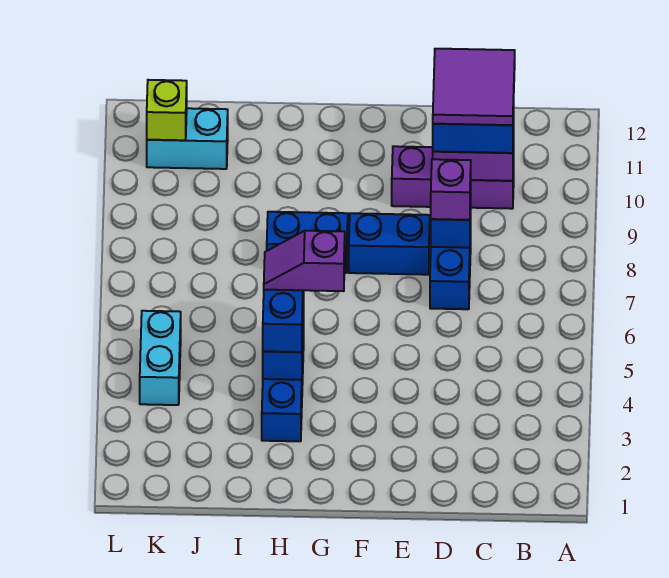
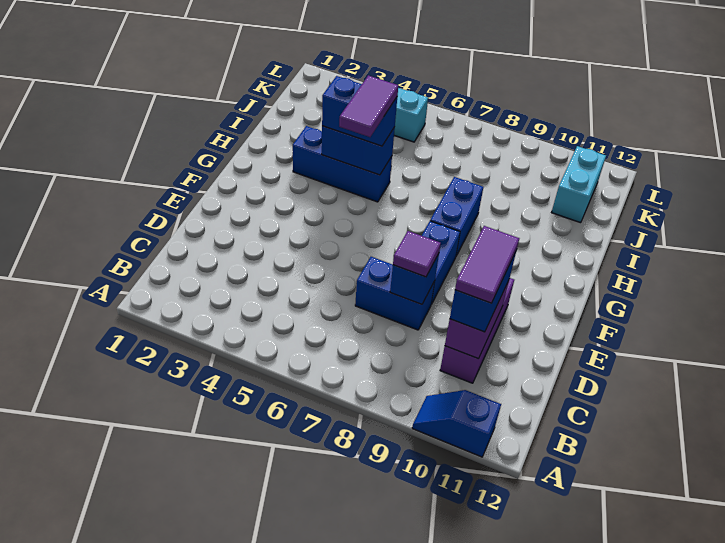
none -> blue 1x2 slope [412,390,501,457]
purple 2x2 tile [433,49,515,125] -> purple 1x2 tile [455,226,519,303]
purple 1x1 brick [431,159,471,220] -> purple 1x1 tile [393,231,441,277]
purple 1x2 slope [264,231,345,291] -> purple 1x2 tile [339,75,398,137]
lime 1x1 brick [147,80,187,140] -> none

